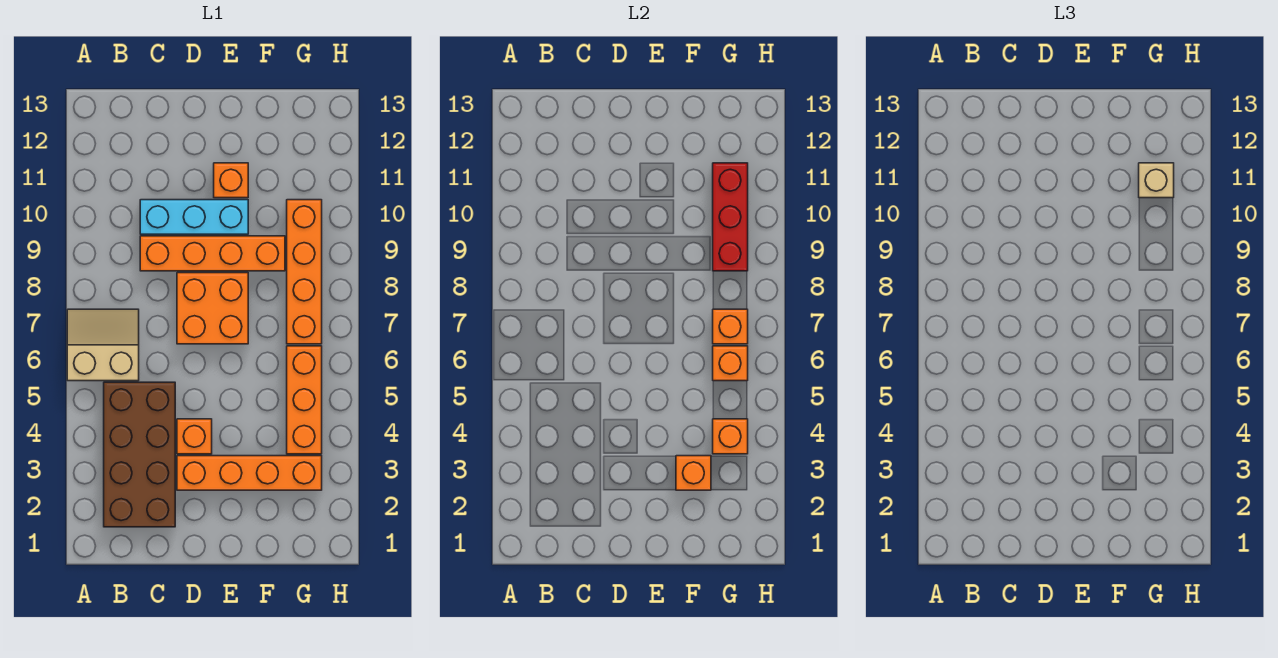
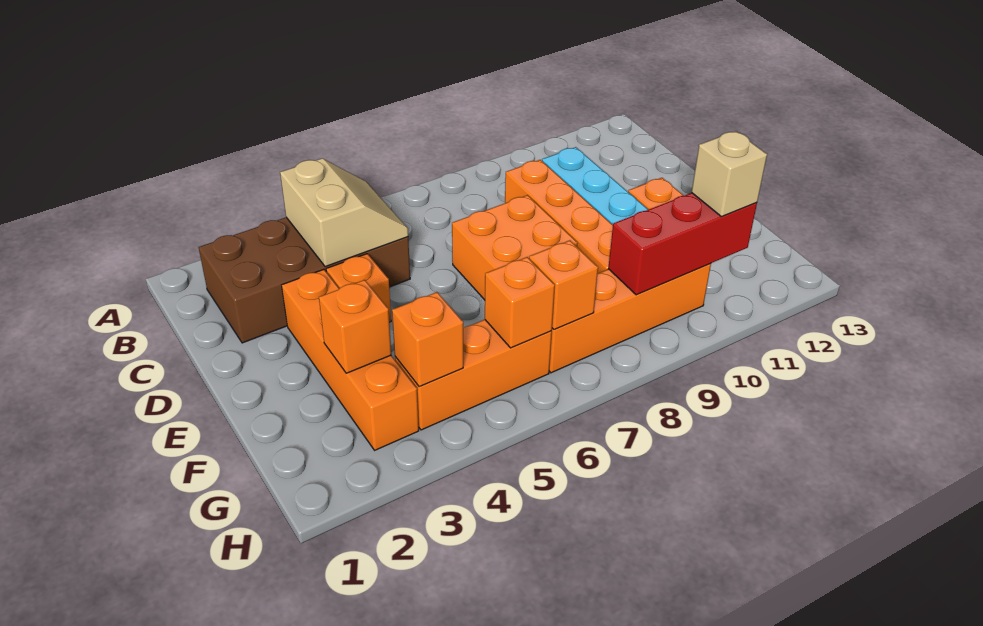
tan 2x2 slope [67,309,139,381] -> tan 2x2 slope moved to [280,159,408,267]

